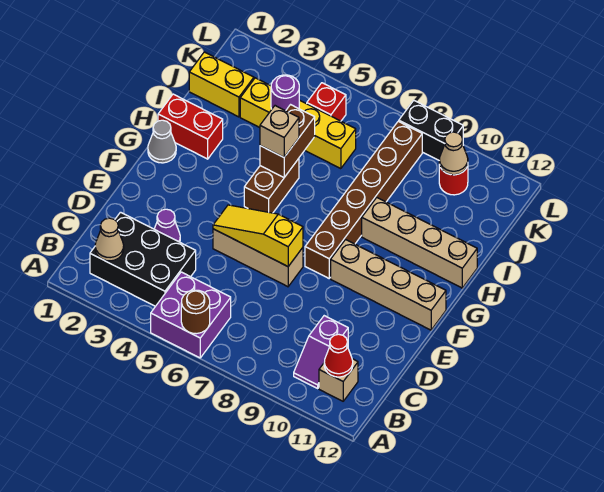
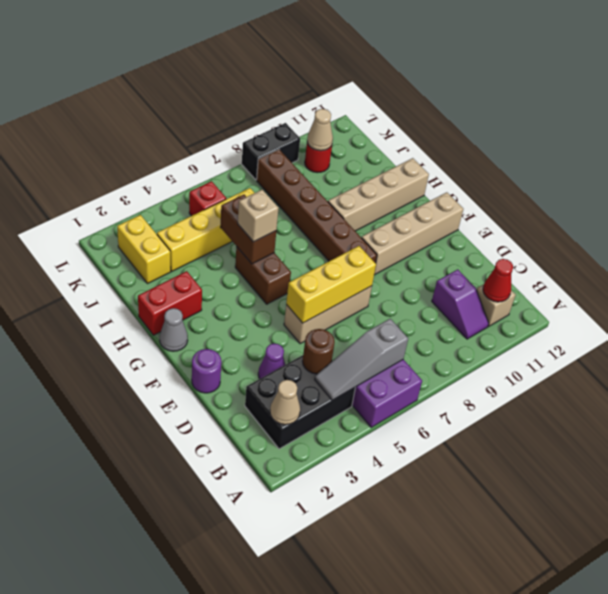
brown 1x1 round brick [181,290,210,334] -> brown 1x1 round brick moved to [303,329,335,374]
none -> grey 1x3 slope [315,319,408,400]
yellow 1x3 slope [213,205,303,267] -> yellow 1x3 brick [286,246,376,323]
yellow 1x2 brick [189,52,254,117] -> yellow 1x2 brick turned to [117,215,171,284]
purple 1x1 round brick [271,75,299,111] -> purple 1x1 round brick moved to [192,349,221,393]

